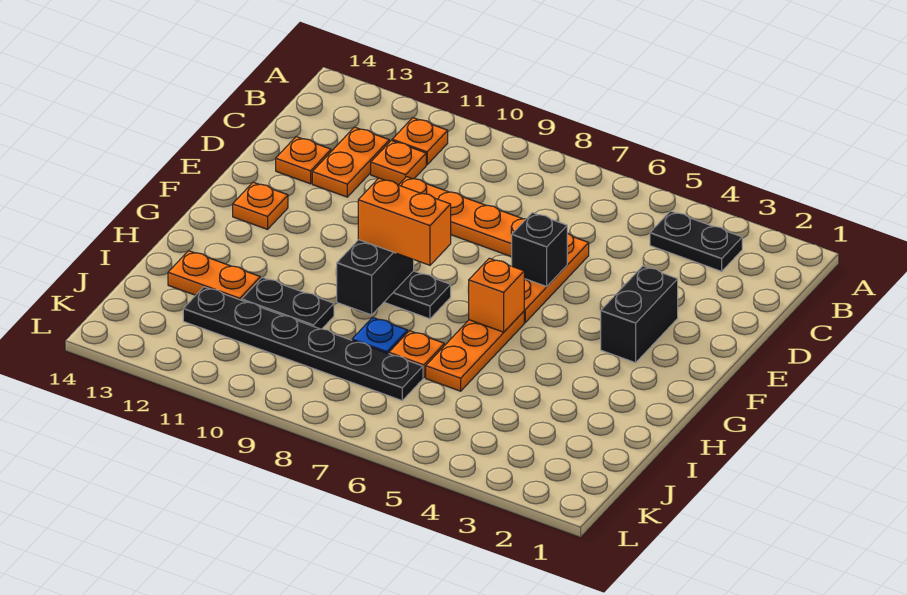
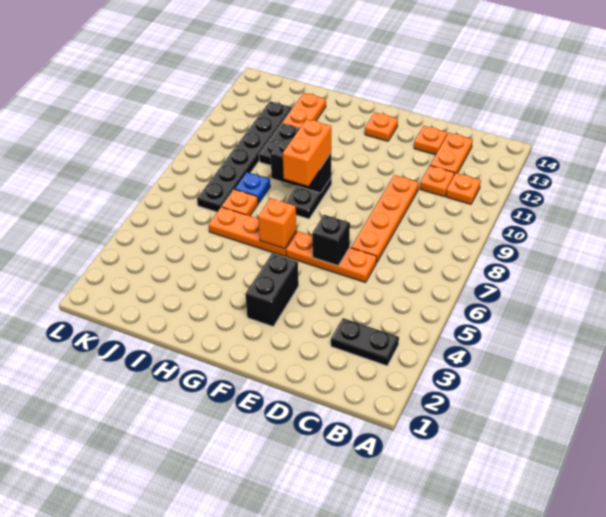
black 1x2 plate [650,211,742,271] -> black 1x2 plate turned to [331,318,399,366]
orange 1x2 plate [312,127,389,197] -> orange 1x2 plate turned to [430,133,473,175]
black 1x2 brick [601,266,678,363] -> black 1x2 brick turned to [245,254,299,326]

